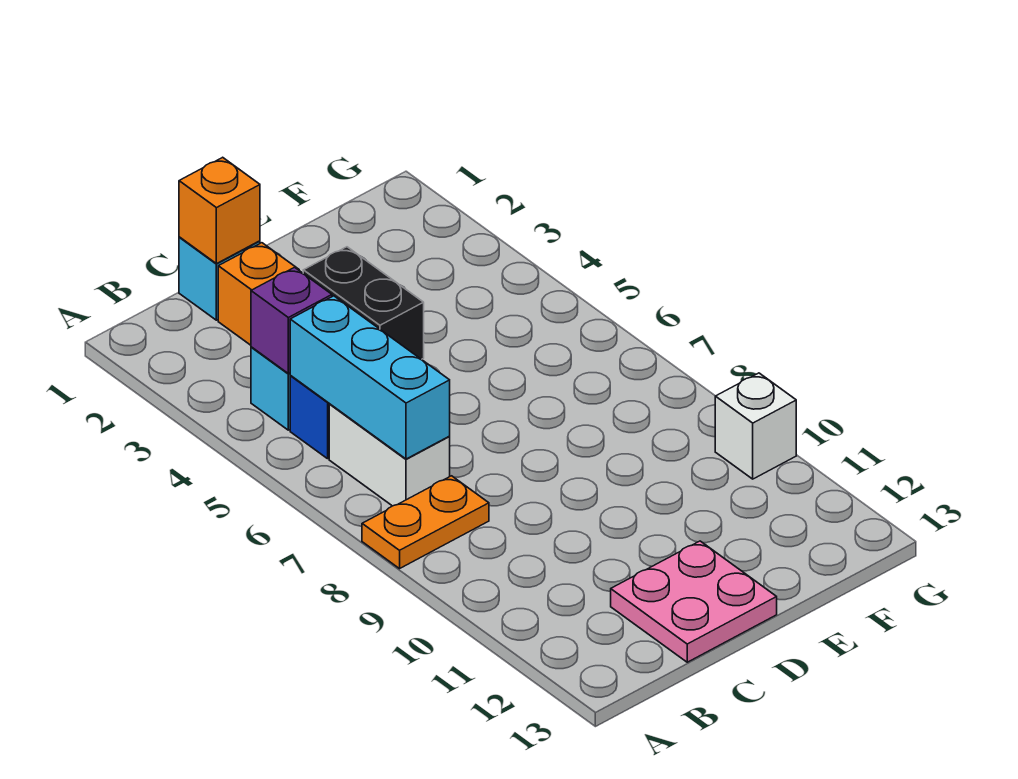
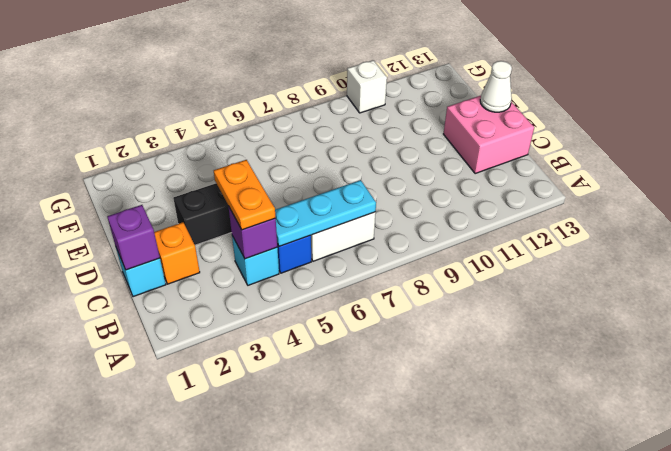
orange 1x2 plate [362,476,489,569] -> orange 1x2 plate moved to [214,160,276,230]
cyan 1x3 brick [290,296,450,459] -> cyan 1x3 plate [275,180,376,247]
orange 1x1 brick [179,157,260,264] -> purple 1x1 brick [107,205,160,270]
pink 2x2 plate [611,541,777,662] -> pink 2x2 brick [444,96,534,174]
none -> white 1x1 cone [480,61,512,112]

